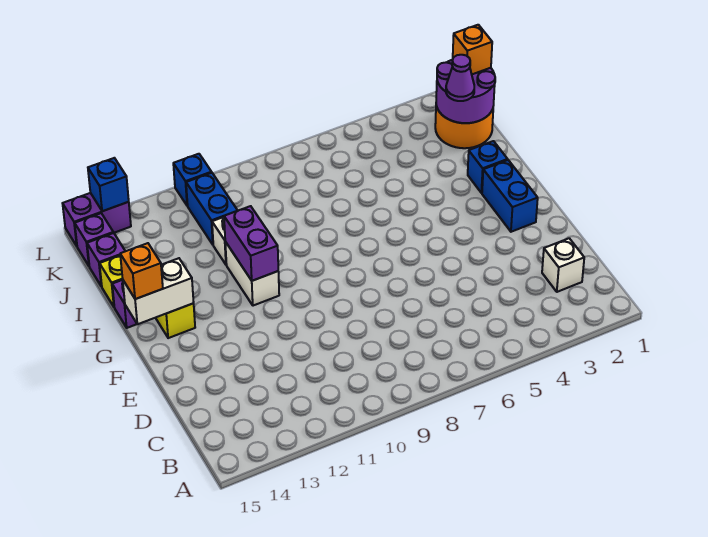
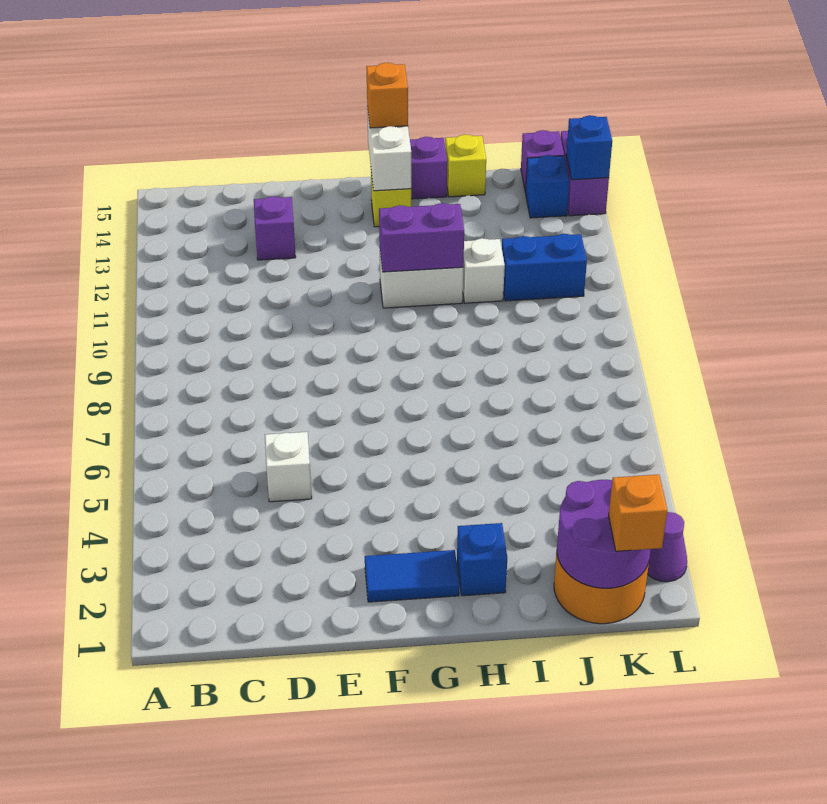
white 1x1 brick [542,238,584,292] -> white 1x1 brick moved to [265,432,312,502]
blue 1x2 brick [482,160,538,232] -> blue 1x2 tile [365,550,459,602]
purple 1x1 cone [446,55,474,101] -> purple 1x1 cone moved to [647,512,687,582]
purple 1x1 brick [87,233,125,287] -> purple 1x1 brick moved to [254,196,296,260]
blue 1x1 brick [173,154,212,206] -> blue 1x1 brick moved to [526,155,570,218]

